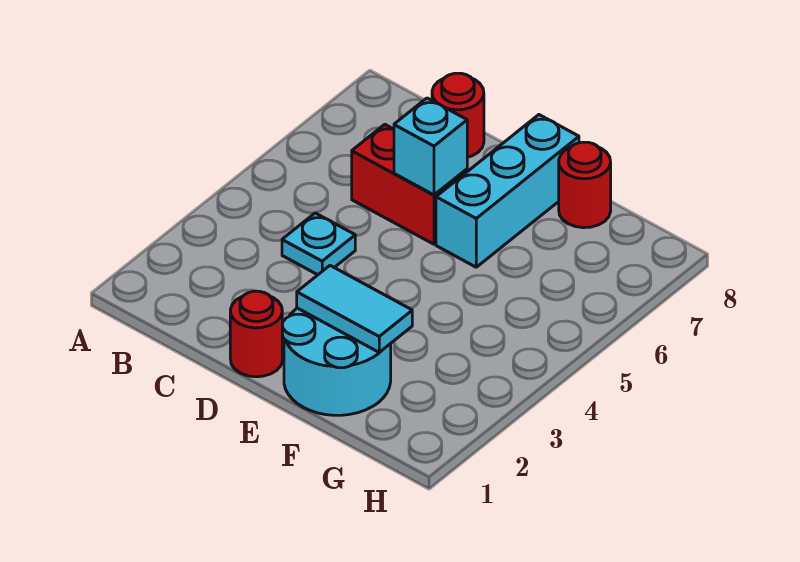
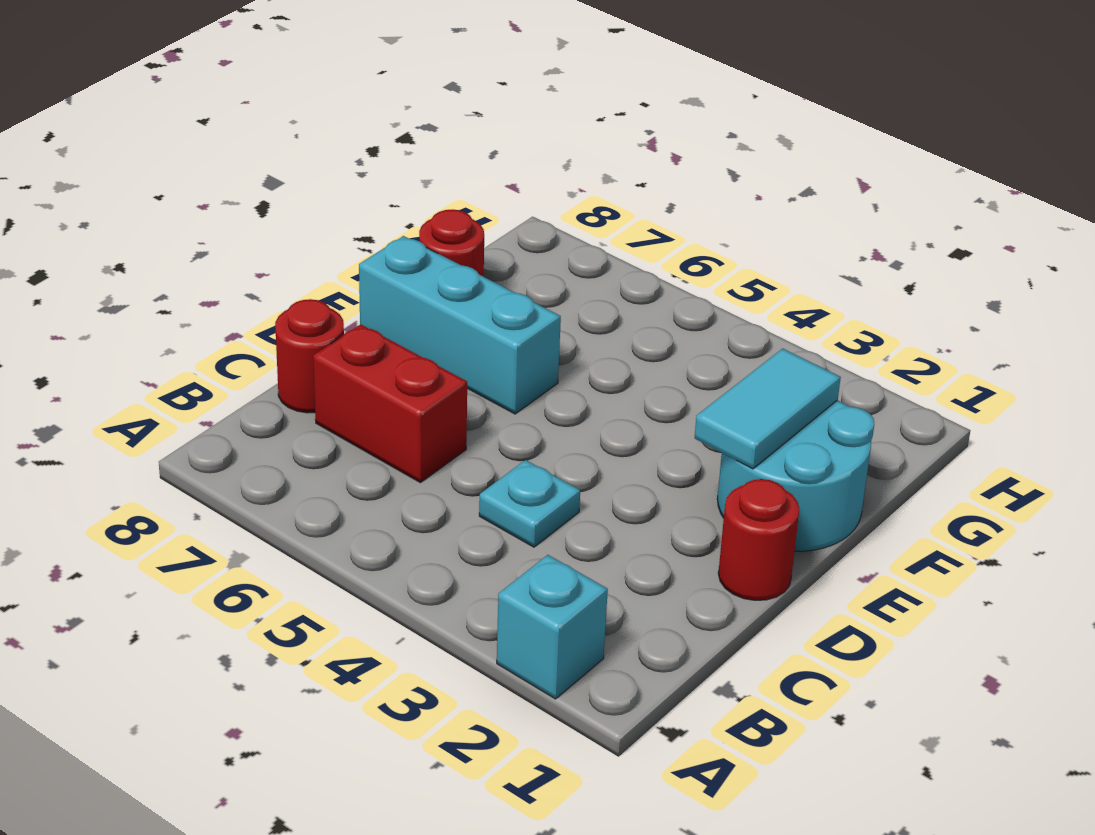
red 1x2 brick [352,124,467,244] -> red 1x2 brick turned to [313,324,467,483]
cyan 1x1 brick [394,98,467,195] -> cyan 1x1 brick moved to [497,555,608,699]

